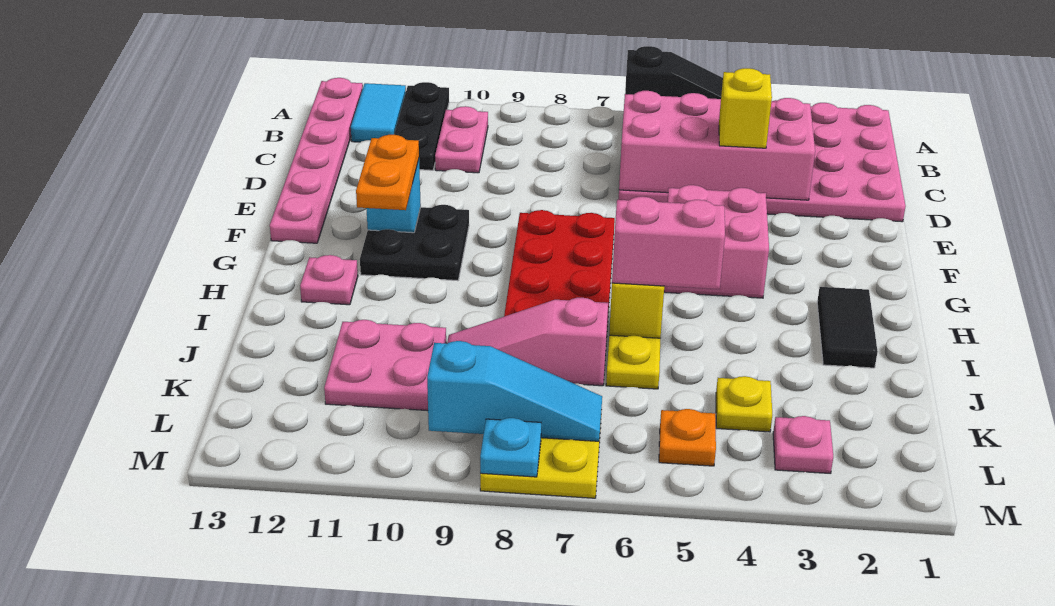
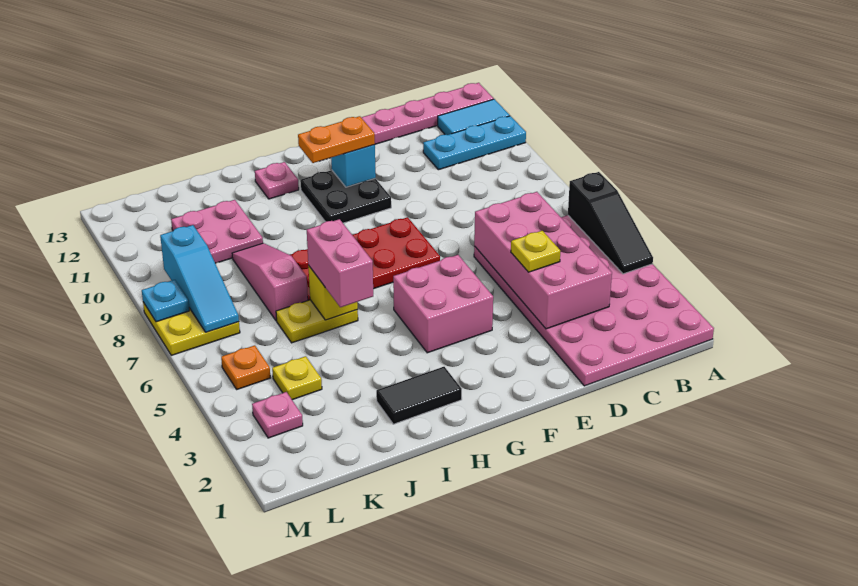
black 1x3 plate [394,82,449,170] -> cyan 1x3 plate [423,116,526,170]
pink 1x2 plate [435,106,488,173] -> none
yellow 1x1 brick [719,68,772,148] -> yellow 1x1 plate [511,231,560,272]

